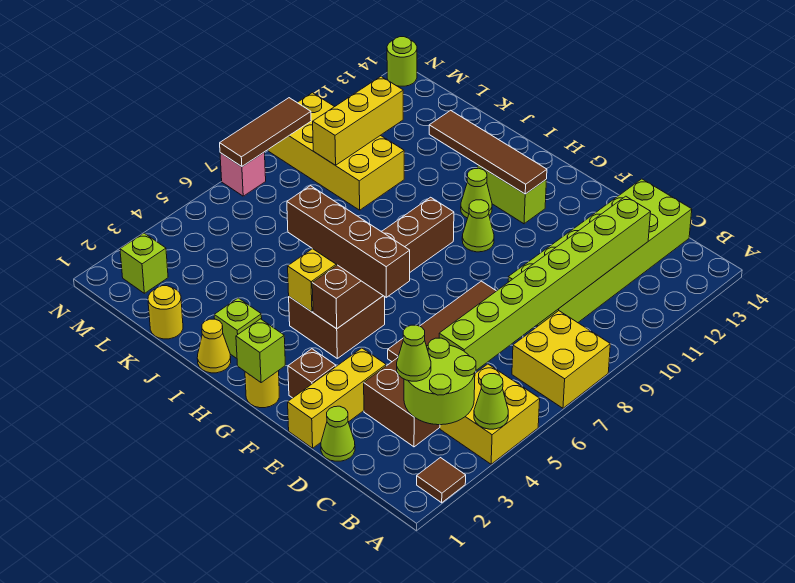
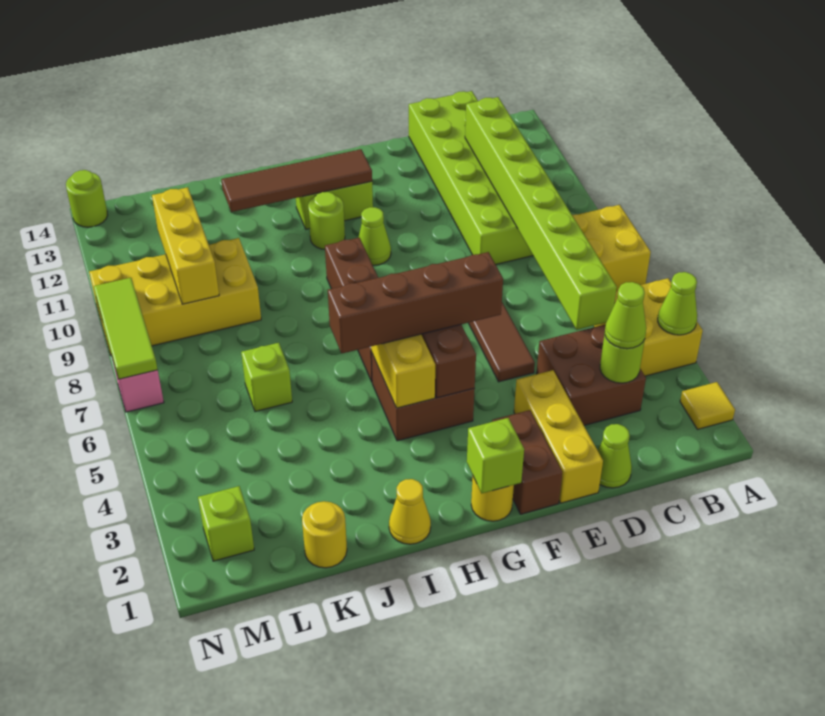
brown 1x1 tile [417,458,466,503] -> yellow 1x1 tile [680,382,735,429]
lime 2x2 round brick [404,338,476,425] -> lime 1x1 round brick [600,334,645,383]
brown 1x1 brick [288,349,336,398] -> brown 1x2 brick [492,410,562,514]
lime 1x1 cone [461,168,492,218] -> lime 1x1 round brick [308,192,345,249]
lime 1x1 brick [214,298,262,358] -> lime 1x1 brick moved to [241,343,292,412]
brown 1x3 tile [220,98,311,167] -> lime 1x3 tile [94,278,158,379]

